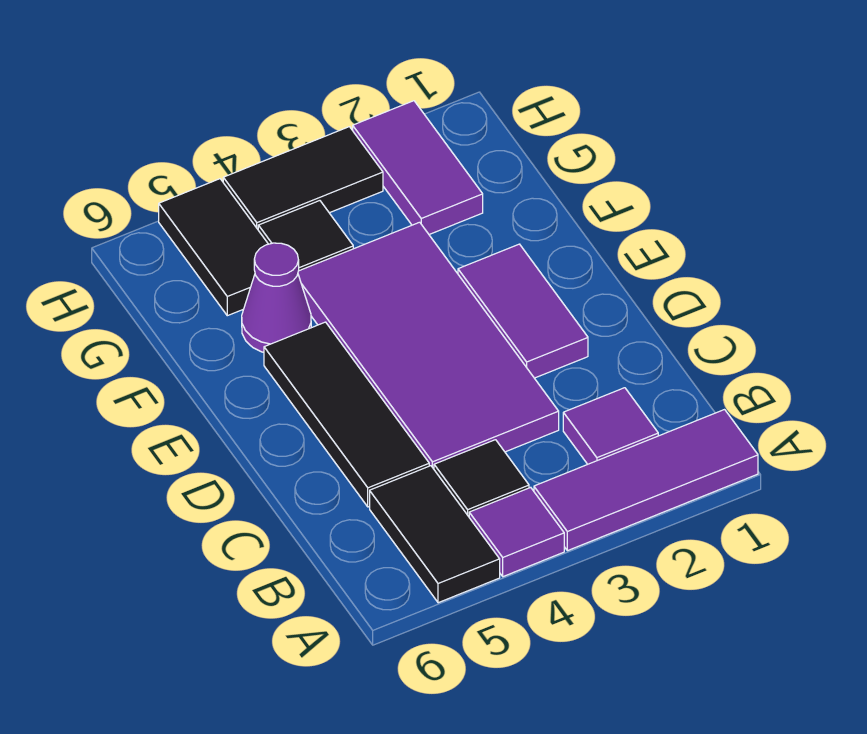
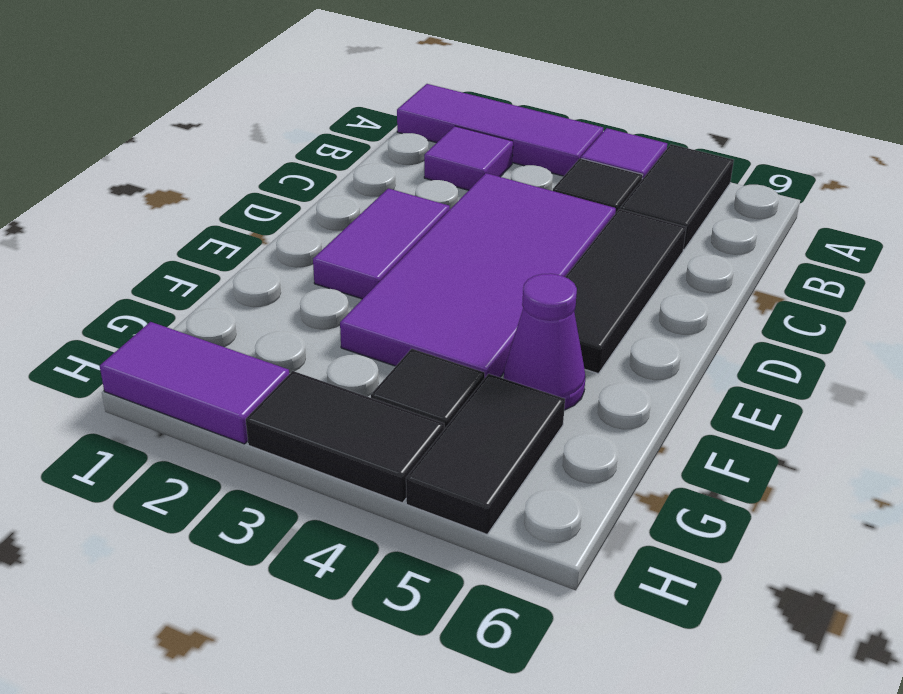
purple 1x2 tile [353,101,483,234] -> purple 1x2 tile turned to [100,322,289,444]

